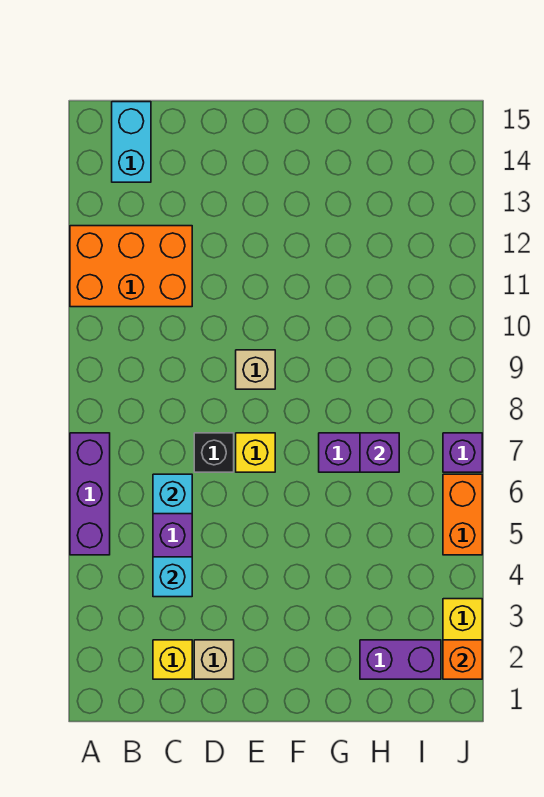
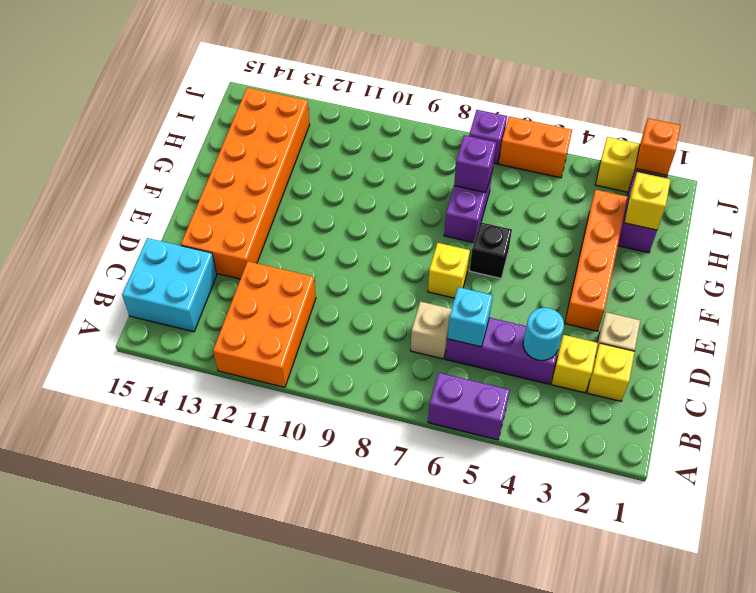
purple 1x3 brick [70,433,110,555] -> purple 1x2 brick [428,372,510,440]
cyan 1x2 brick [112,102,151,182] -> cyan 2x2 brick [122,238,217,332]
none -> yellow 1x1 brick [551,335,598,393]
cyan 1x1 brick [153,557,192,597] -> cyan 1x1 round brick [523,308,564,361]
black 1x1 brick [194,433,234,472] -> black 1x1 brick moved to [470,222,512,278]
none -> orange 2x6 brick [181,88,310,279]
none -> orange 1x4 brick [565,190,628,331]
tan 1x1 brick [236,350,275,389] -> tan 1x1 brick moved to [411,301,452,359]
none -> yellow 1x1 brick [624,172,670,230]

